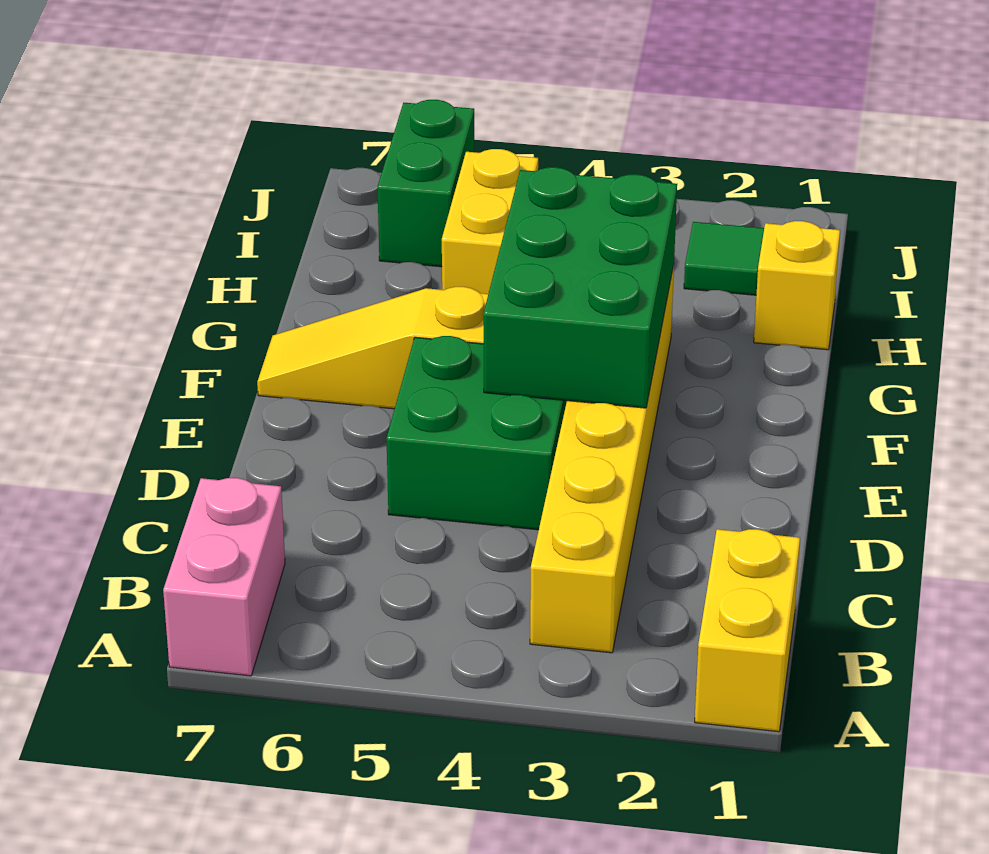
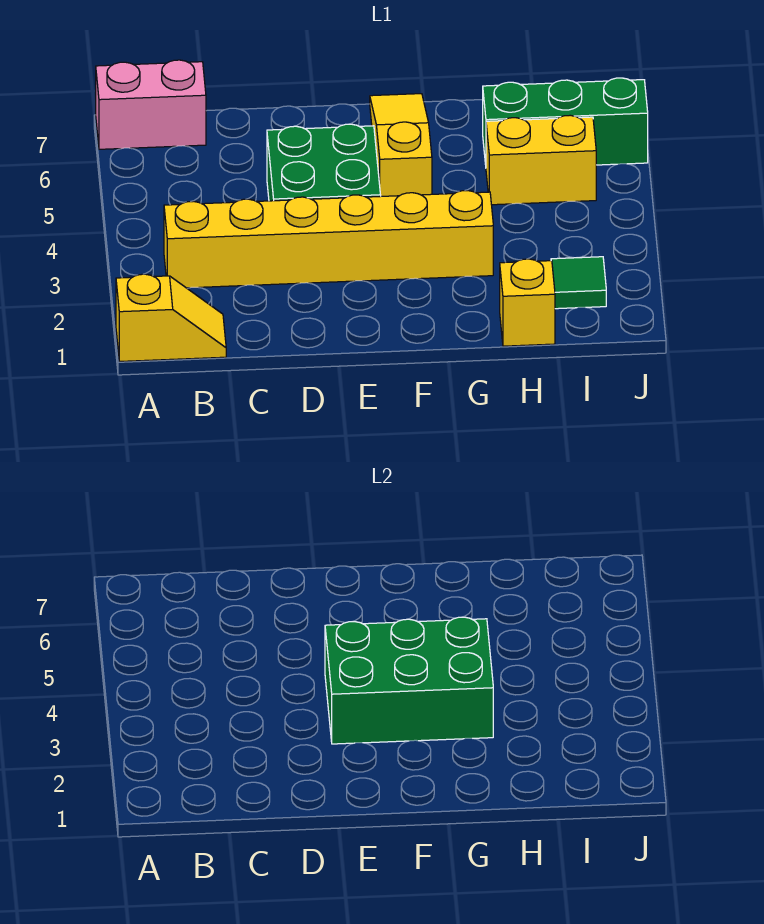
yellow 1x2 brick [695,529,800,732] -> yellow 1x2 slope [116,274,226,361]
green 1x2 brick [378,100,474,267] -> green 1x3 brick [483,78,648,165]

